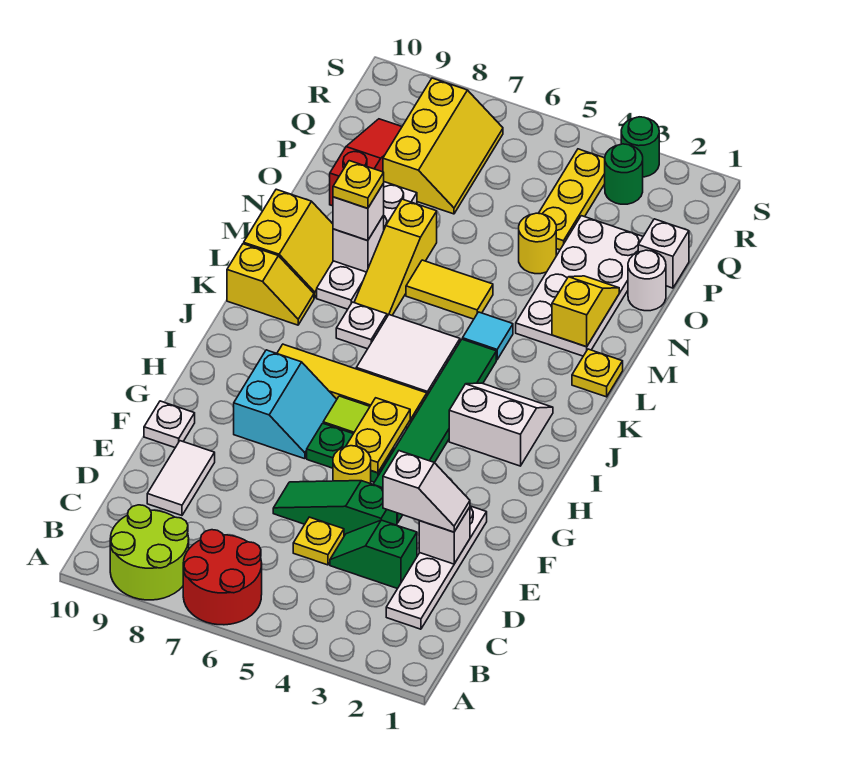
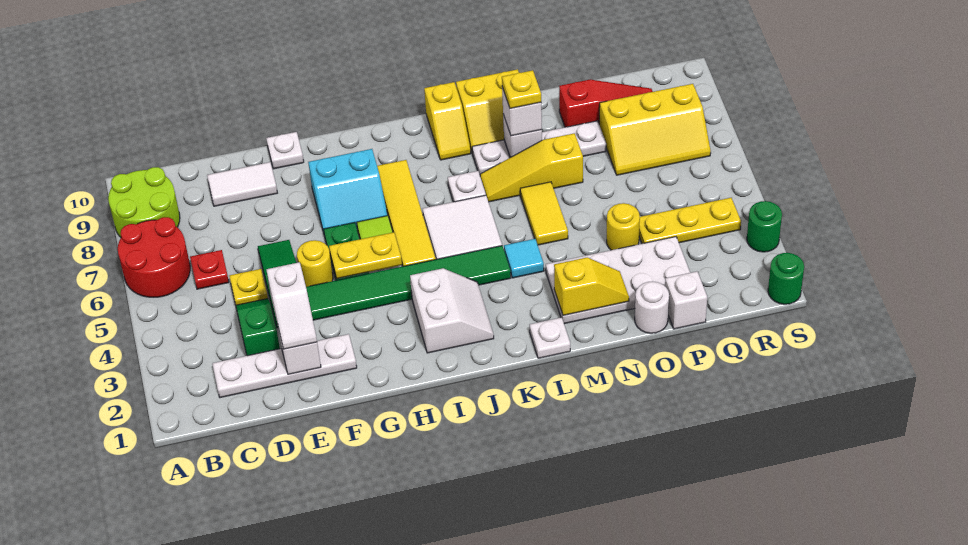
none -> red 1x1 plate [190,250,229,289]
yellow 1x1 plate [572,349,623,397] -> white 1x1 plate [530,317,570,358]
green 1x1 round brick [605,144,643,204] -> green 1x1 round brick moved to [768,253,804,304]

